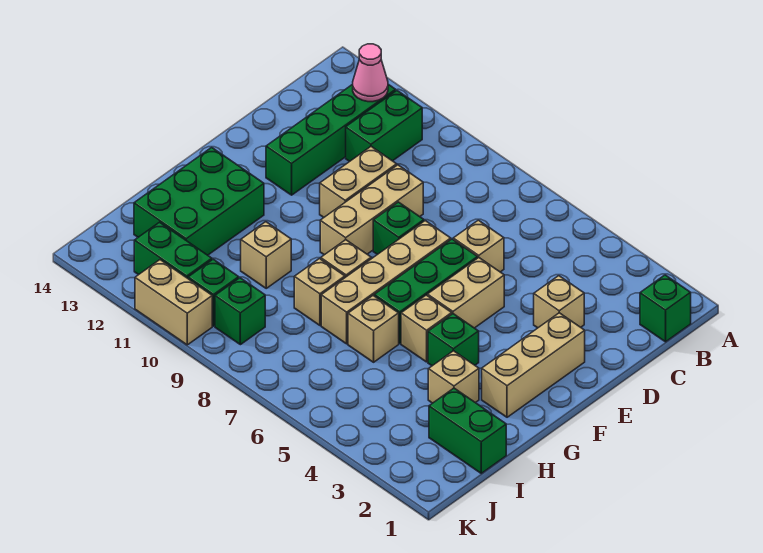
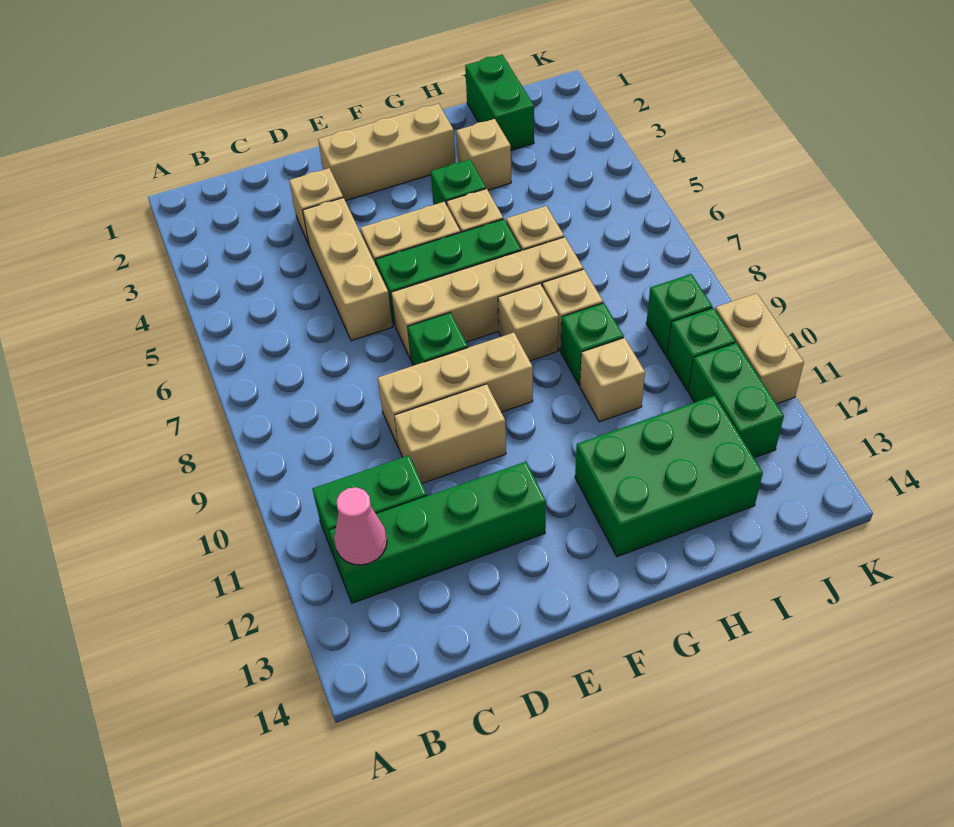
green 1x1 brick [640,275,691,342] -> green 1x1 brick moved to [561,303,624,386]
tan 1x1 brick [453,220,504,272] -> tan 1x3 brick [303,198,393,341]

